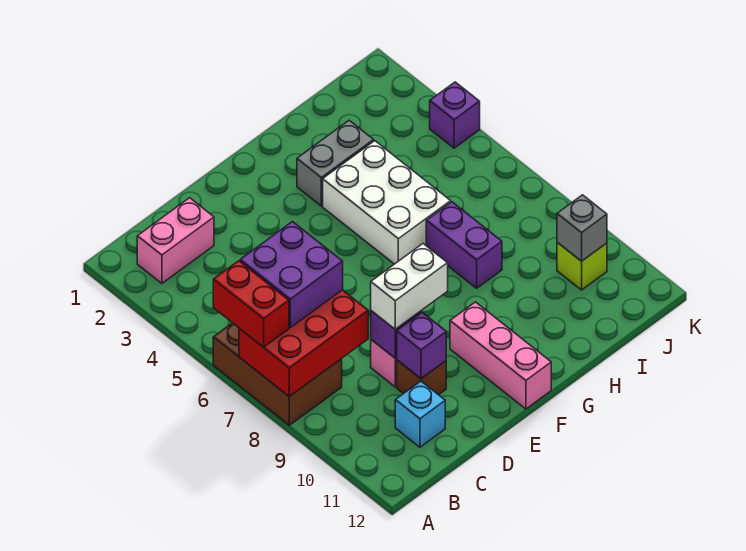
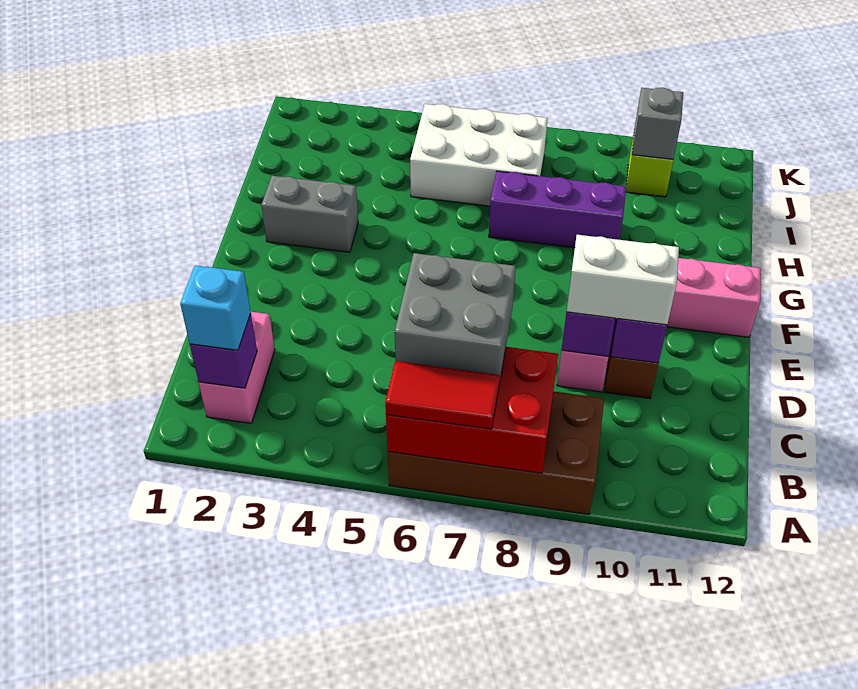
brown 2x3 brick [213,323,342,425] -> brown 2x4 brick [388,391,604,515]
red 1x2 brick [213,261,289,347] -> red 1x2 tile [385,361,500,429]
red 2x3 brick [239,290,368,397] -> red 2x3 brick turned to [386,347,558,473]
purple 2x2 brick [240,222,343,328] -> grey 2x2 brick [395,253,516,384]
cyan 1x1 brick [395,381,445,447] -> cyan 1x1 brick moved to [180,265,251,350]
white 1x2 brick [371,244,448,329] -> white 1x2 brick turned to [567,235,679,325]
grey 1x2 brick [297,120,374,206] -> grey 1x2 brick turned to [261,176,358,252]
white 2x3 brick [323,141,451,264] -> white 2x3 brick moved to [410,104,548,206]
purple 1x2 brick [426,202,502,288] -> purple 1x3 brick [489,171,626,248]
purple 1x1 brick [430,82,480,148] -> purple 1x1 brick moved to [190,314,257,388]

